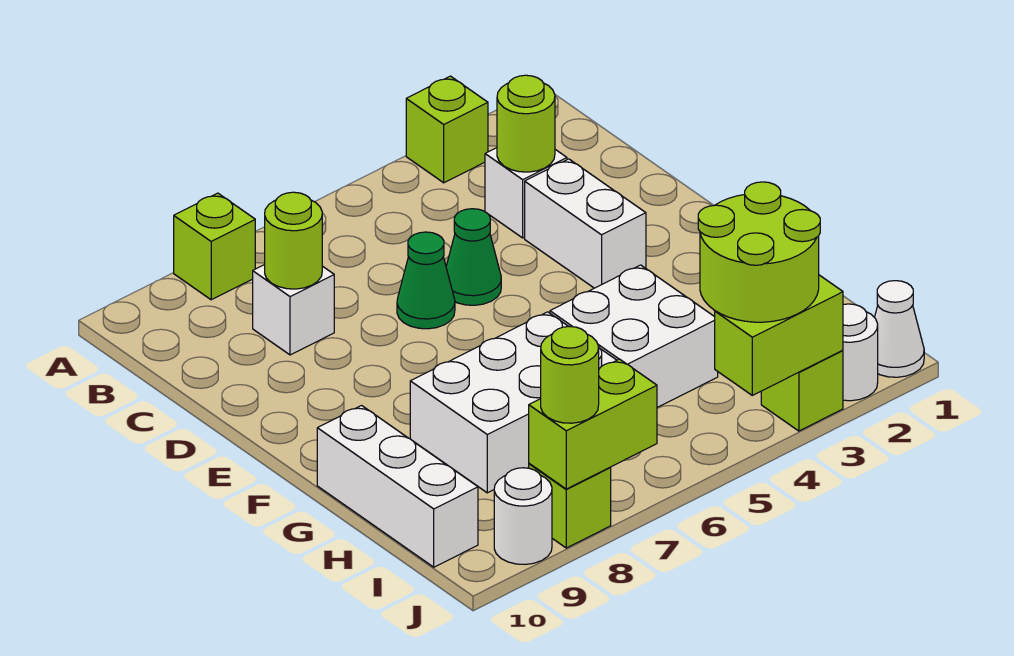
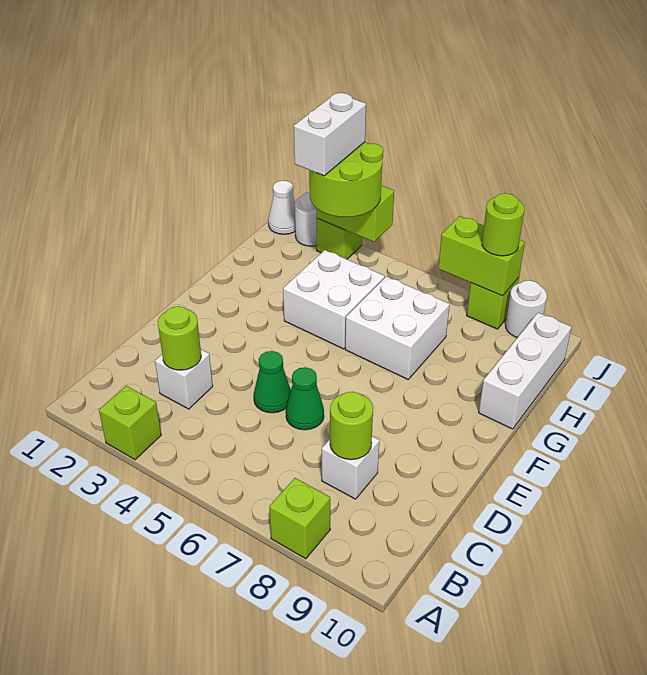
white 1x2 brick [525,159,646,288] -> white 1x2 brick moved to [294,93,366,176]
white 2x3 brick [410,312,617,493] -> white 2x2 brick [345,276,450,379]

